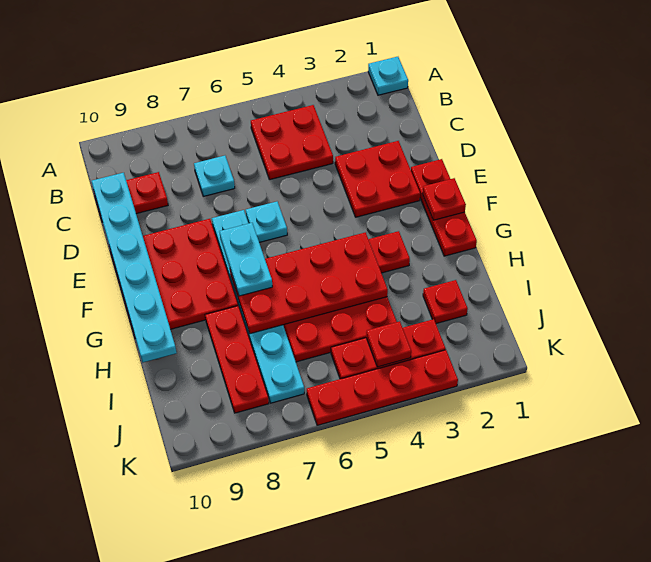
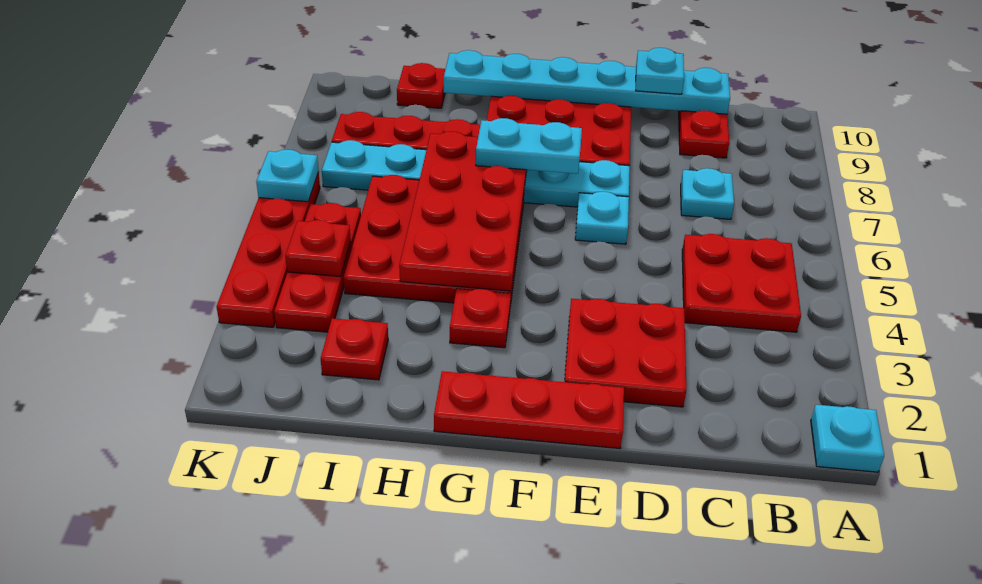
none -> cyan 1x1 plate [636,48,684,94]
red 1x1 plate [422,178,466,220] -> red 1x1 plate moved to [397,63,445,108]
none -> cyan 1x1 plate [256,150,319,202]

